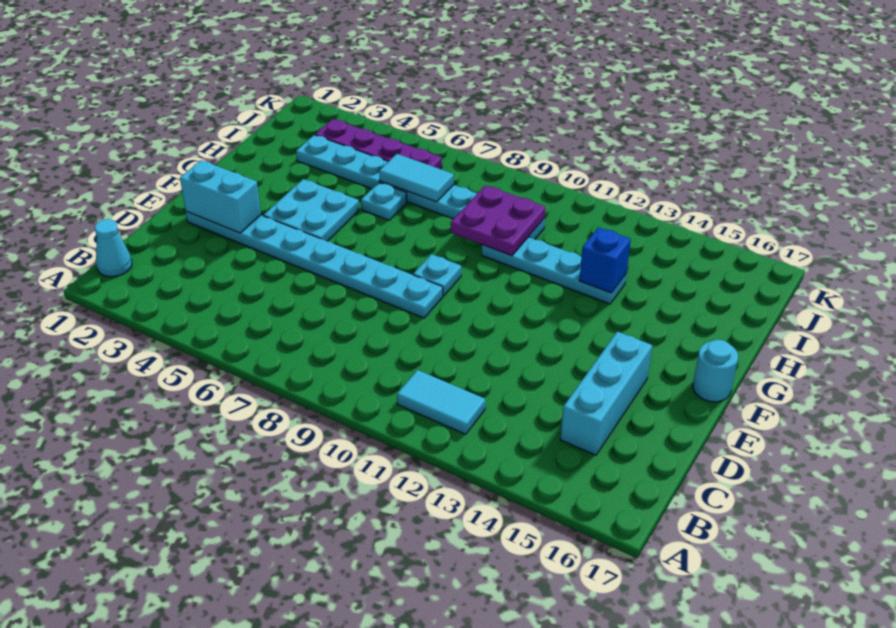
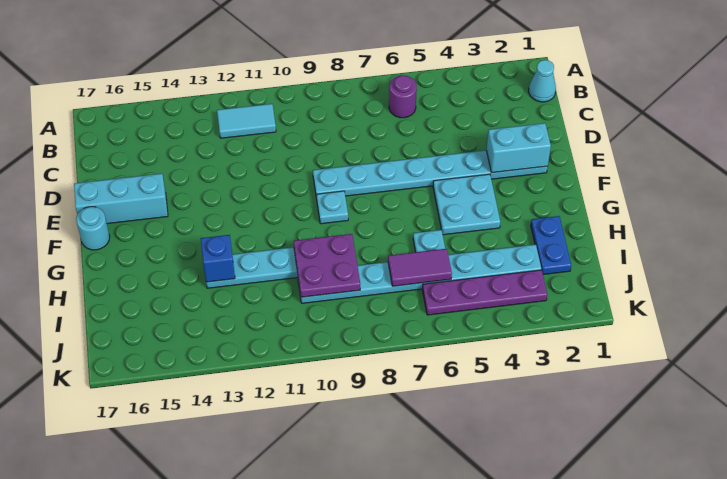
none -> purple 1x1 round brick [389,75,417,118]
cyan 1x3 brick [560,332,652,455] -> cyan 1x3 brick turned to [74,174,168,224]
none -> blue 1x2 plate [531,216,571,274]
cyan 1x2 tile [379,154,454,202] -> purple 1x2 tile [388,249,452,286]

